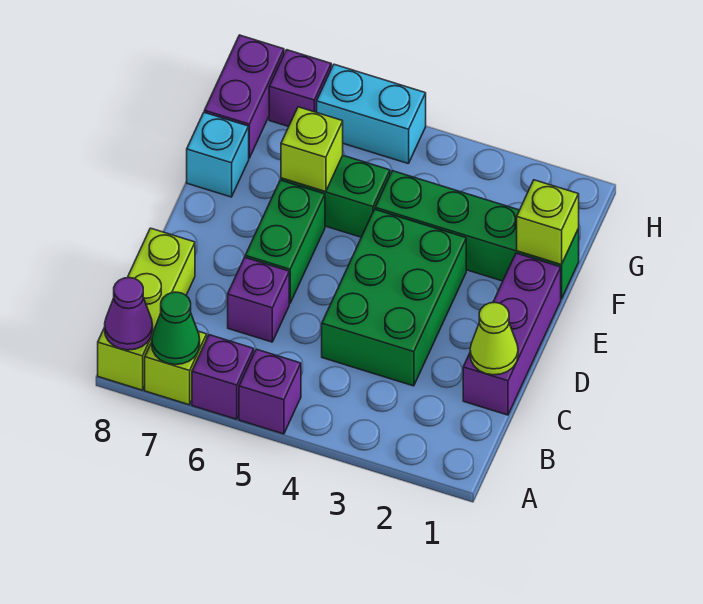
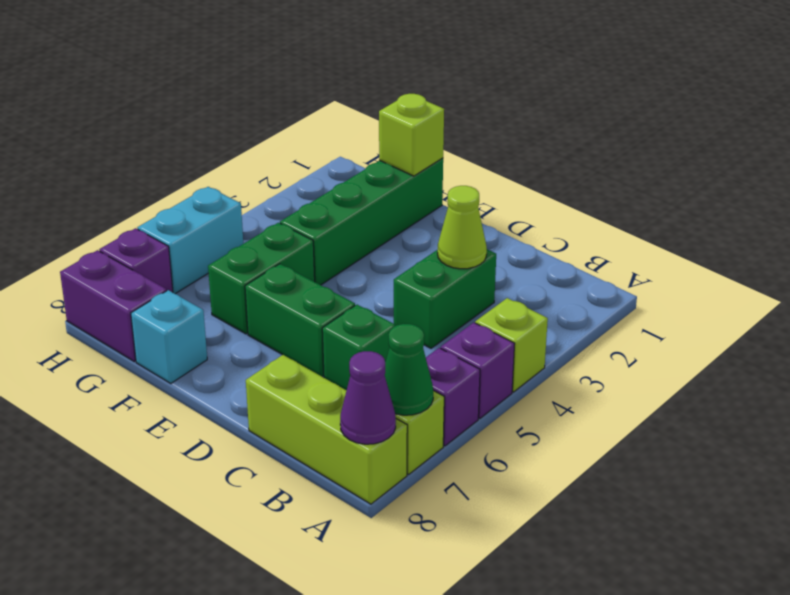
purple 1x3 brick [463,253,561,415] -> none
lime 1x1 cone [470,302,518,375] -> lime 1x1 cone moved to [438,186,487,269]
green 2x3 brick [322,209,466,386] -> green 1x2 brick [394,249,496,348]
purple 1x1 brick [228,258,289,342] -> green 1x1 brick [322,305,395,390]
lime 1x1 brick [281,107,343,192] -> lime 1x1 brick moved to [475,298,548,392]

